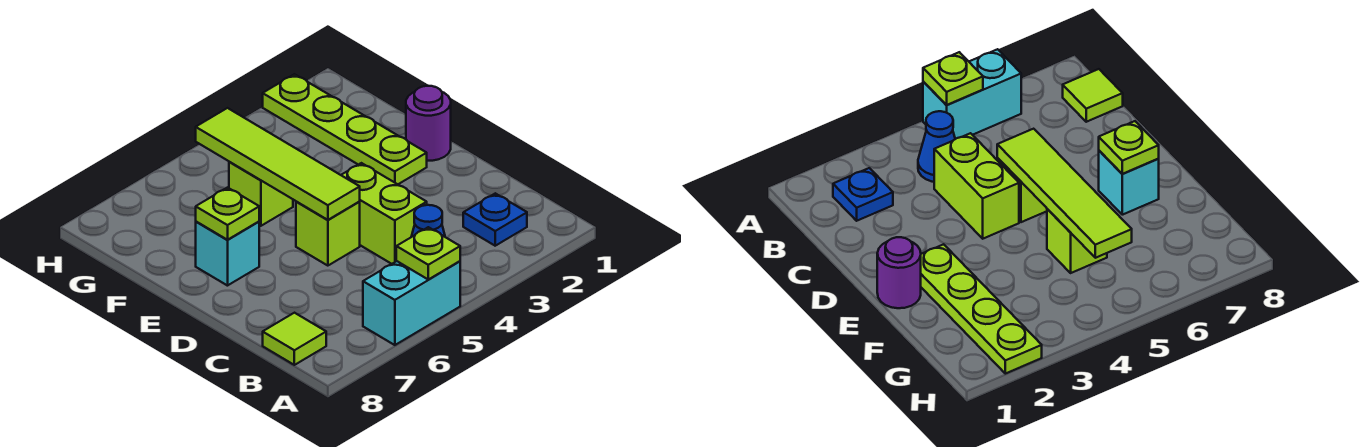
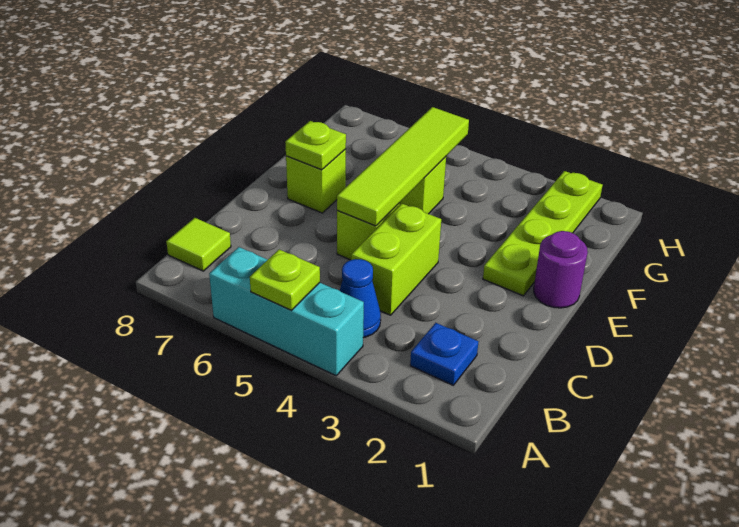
cyan 1x2 brick [363,261,460,345] -> cyan 1x3 brick [209,247,364,376]
cyan 1x1 brick [196,222,259,286] -> lime 1x1 brick [286,149,346,213]

